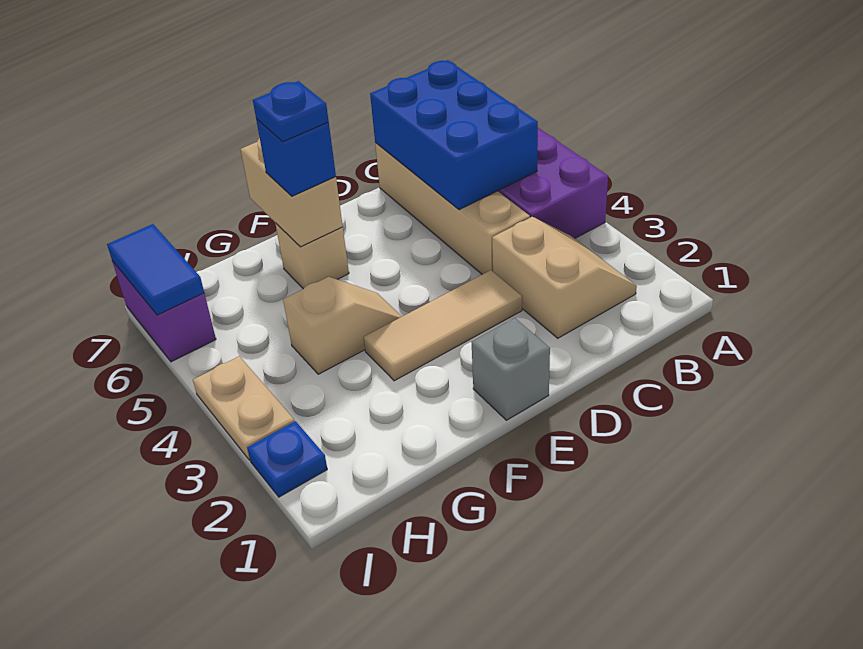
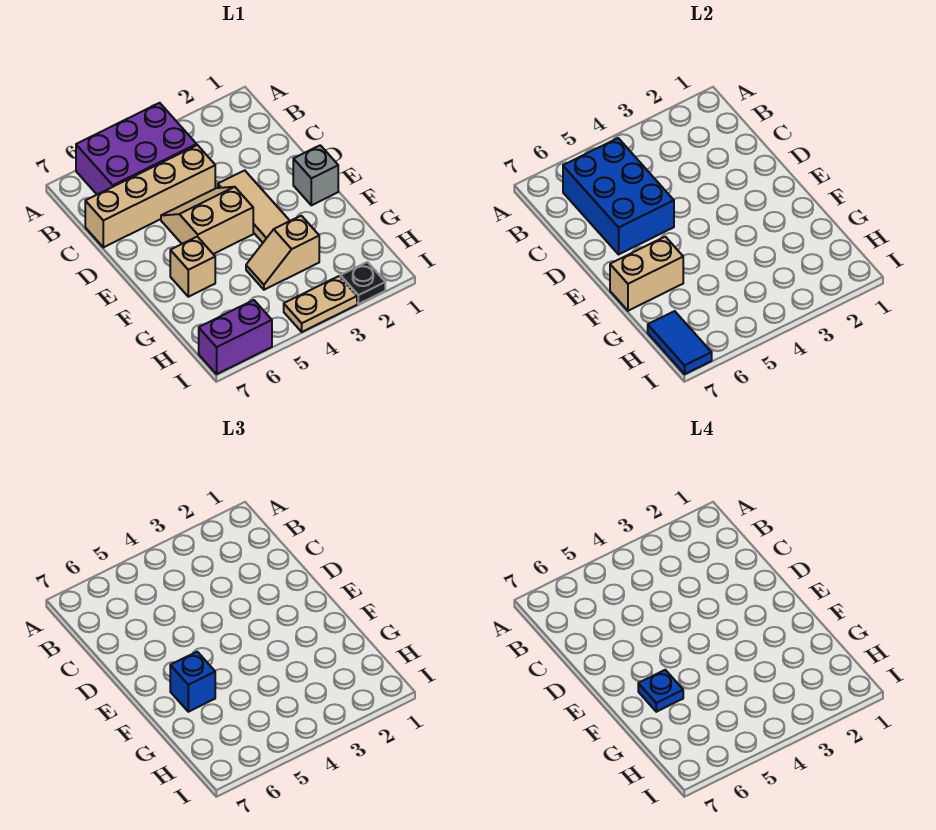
tan 2x2 slope [492,217,637,338] -> tan 2x2 slope moved to [161,187,253,254]
blue 2x3 brick [370,60,538,210] -> blue 2x3 brick turned to [563,138,674,254]
tan 1x2 slope [283,277,402,374] -> tan 1x2 slope turned to [246,216,319,290]
blue 1x1 plate [247,421,327,497] -> black 1x1 plate [340,262,385,304]
blue 1x2 tile [107,224,204,315] -> blue 1x2 tile turned to [648,311,712,374]

